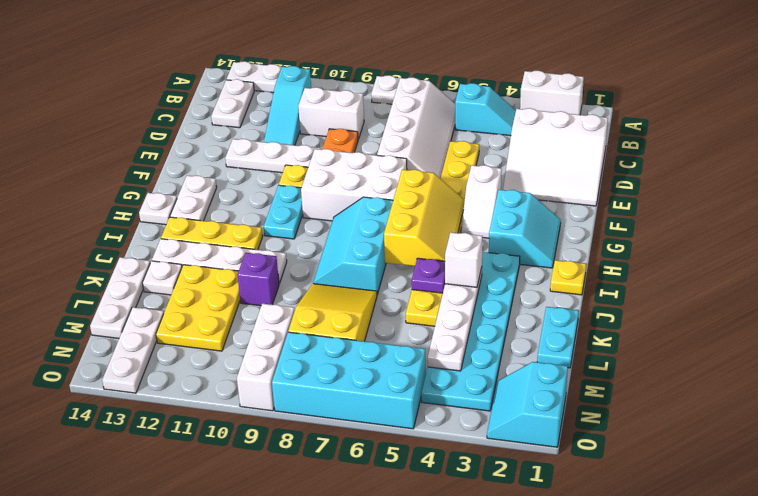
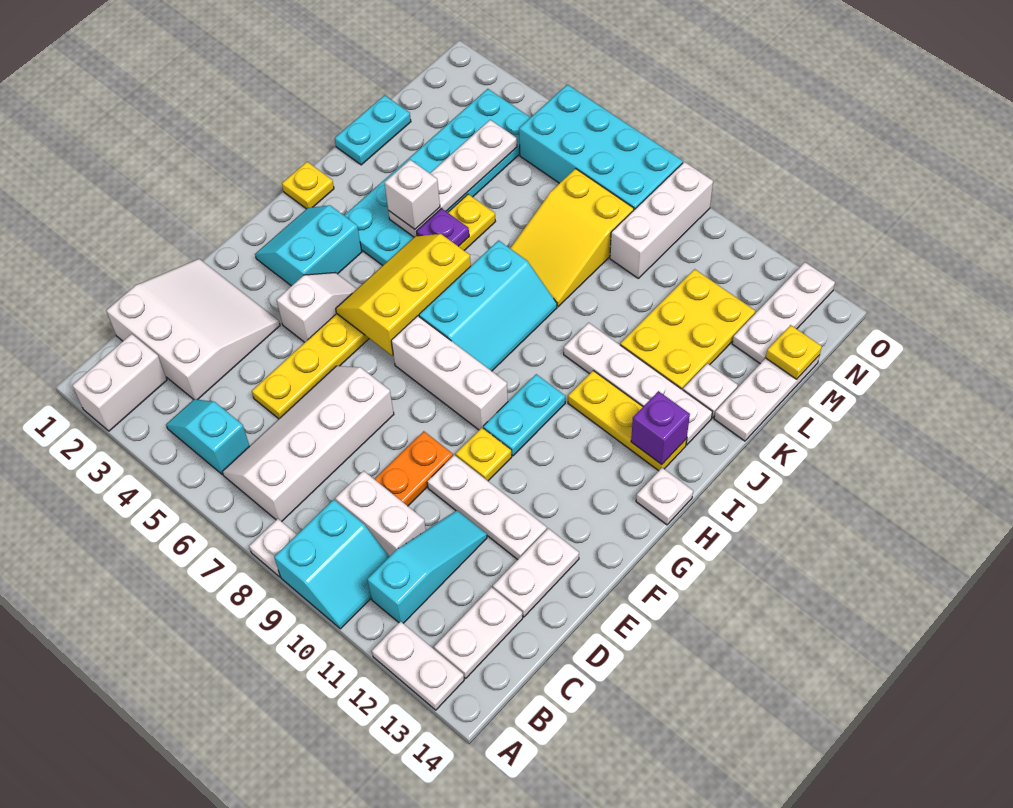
white 1x2 brick [520,71,584,115] -> white 1x2 brick turned to [72,334,167,431]
white 2x3 brick [301,149,407,221] -> white 1x3 brick [391,316,508,430]
white 1x2 plate [170,176,217,221] -> white 1x2 plate moved to [493,528,579,617]
purple 1x1 brick [238,253,279,306] -> purple 1x1 brick moved to [631,391,690,464]
none -> yellow 1x1 plate [766,325,822,379]
cyan 2x2 slope [487,362,568,447] -> cyan 2x2 slope moved to [274,499,390,629]

